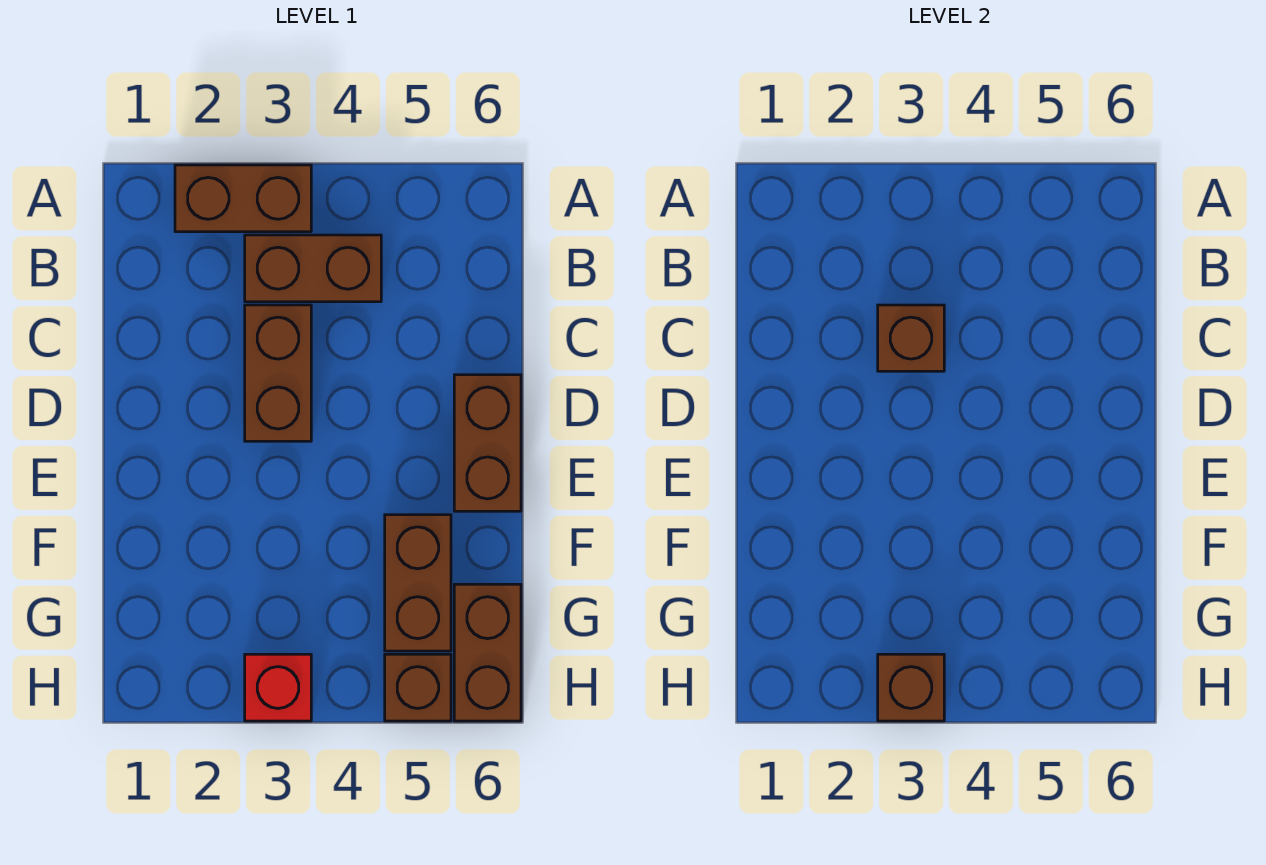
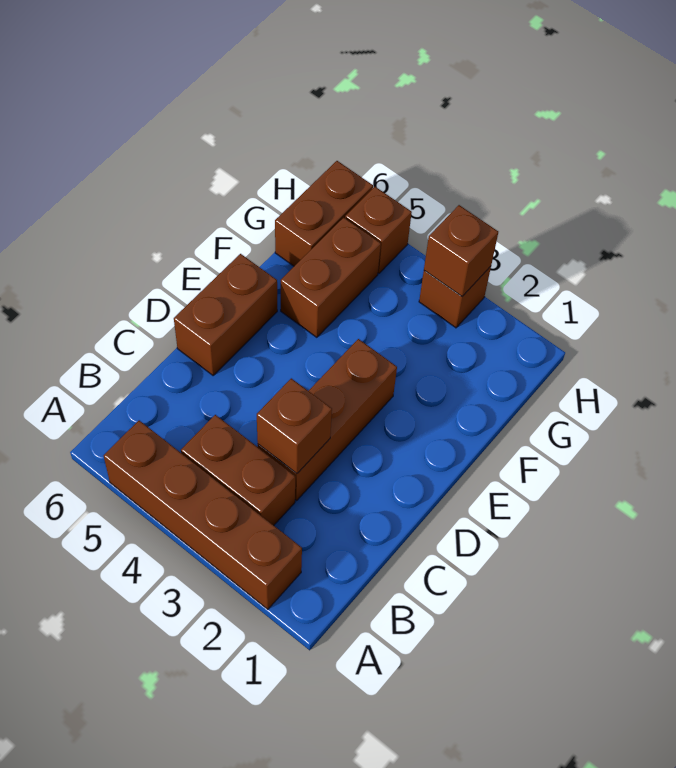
brown 1x2 brick [175,165,311,232] -> brown 1x4 brick [104,420,302,609]
brown 1x2 brick [245,305,311,441] -> brown 1x3 brick [258,339,397,501]
red 1x1 brick [245,654,311,721] -> brown 1x1 brick [419,266,491,328]

